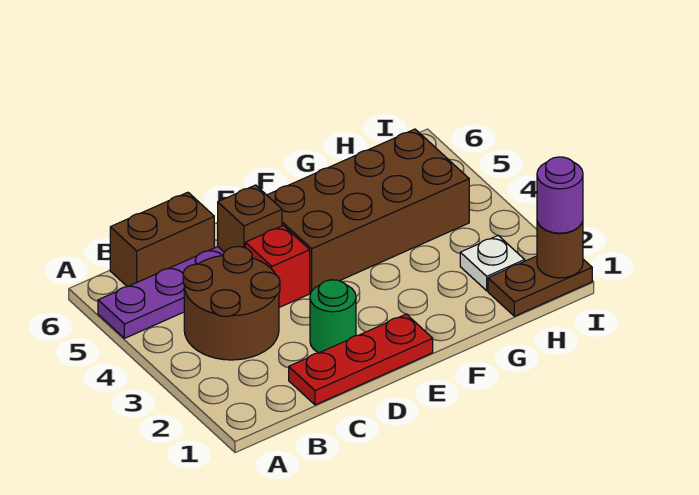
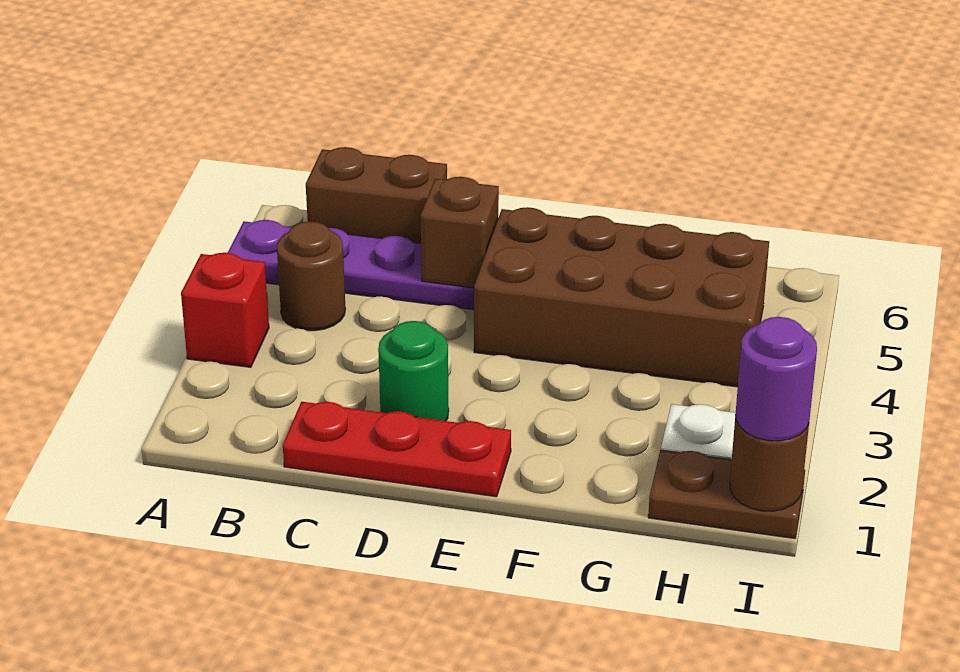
brown 2x2 round brick [183,247,280,360] -> brown 1x1 round brick [277,222,345,331]
red 1x1 brick [245,226,310,307] -> red 1x1 brick moved to [181,253,269,367]

